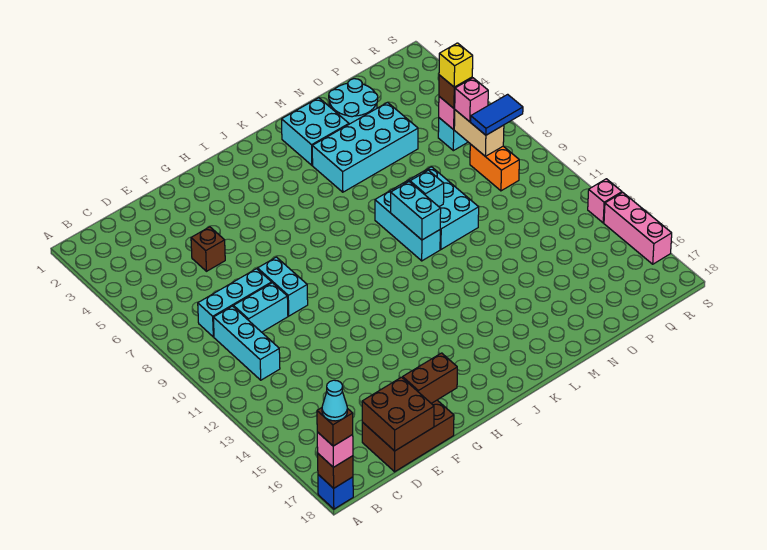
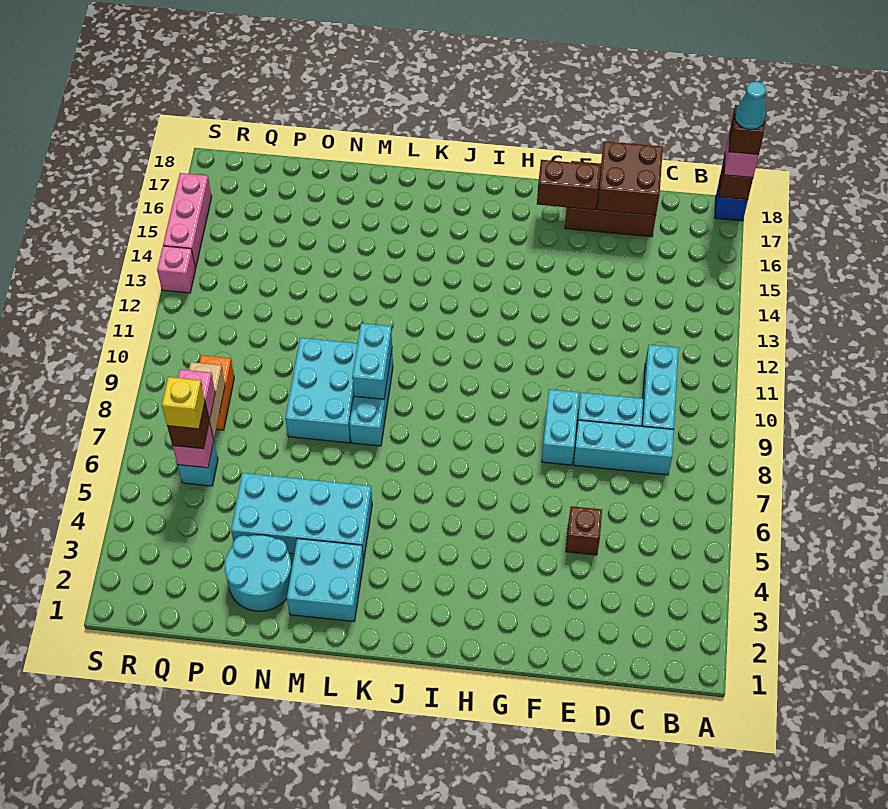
cyan 1x1 brick [410,170,444,207] -> none
blue 1x2 tile [471,94,523,135] -> none

